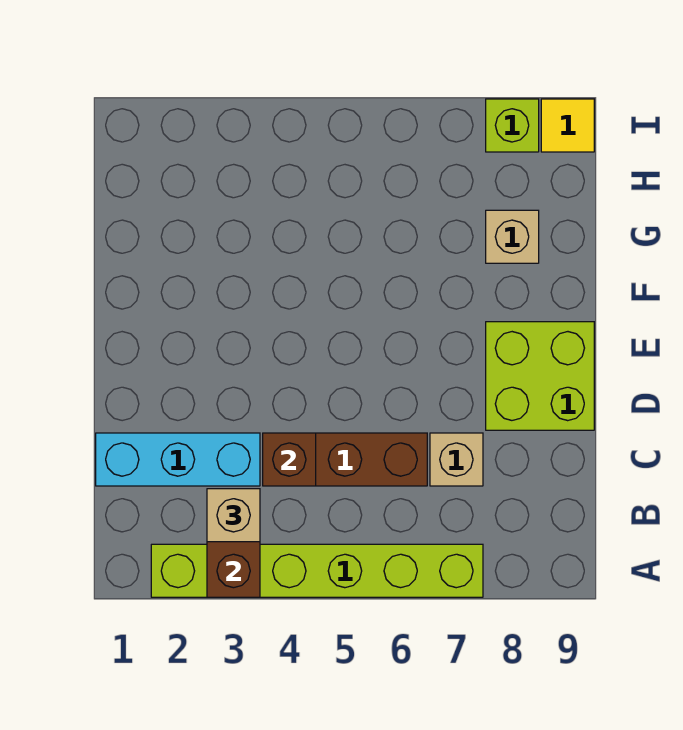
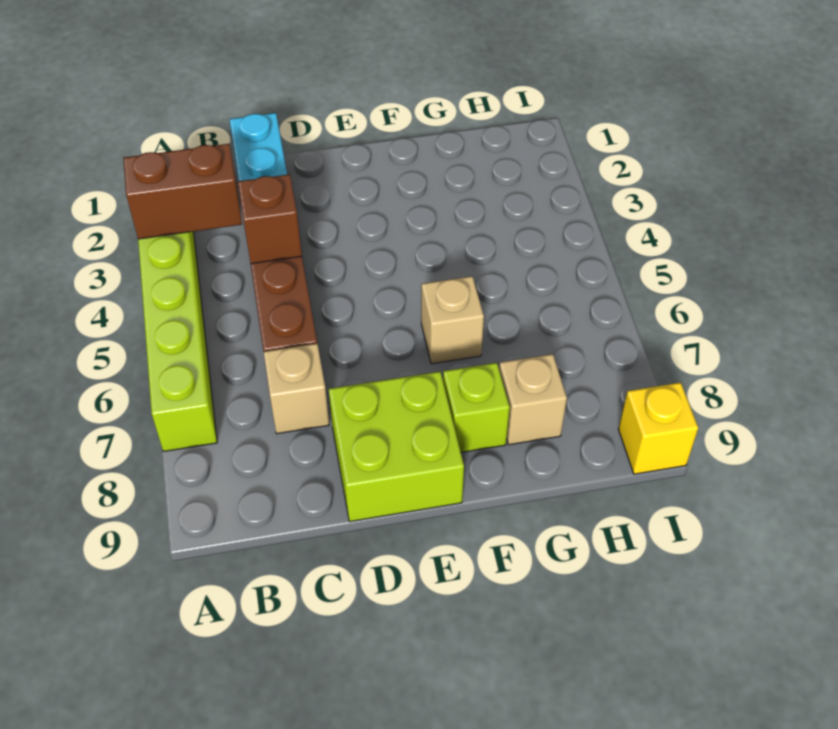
tan 1x1 brick [207,489,260,542] -> tan 1x1 brick moved to [421,276,484,364]
lime 1x1 brick [486,99,539,152] -> lime 1x1 brick moved to [443,363,510,452]
yellow 1x1 tile [541,99,594,152] -> yellow 1x1 brick [618,382,698,474]

